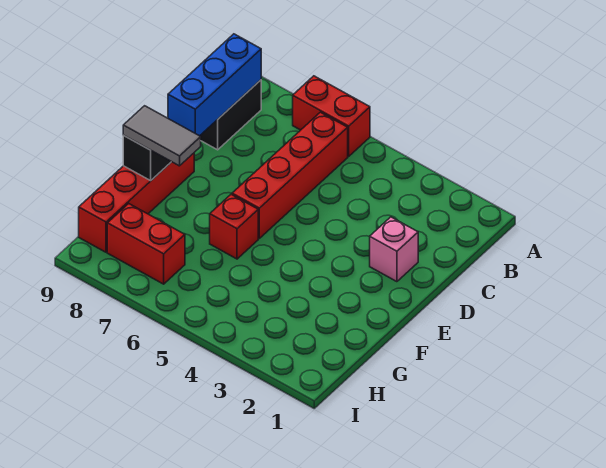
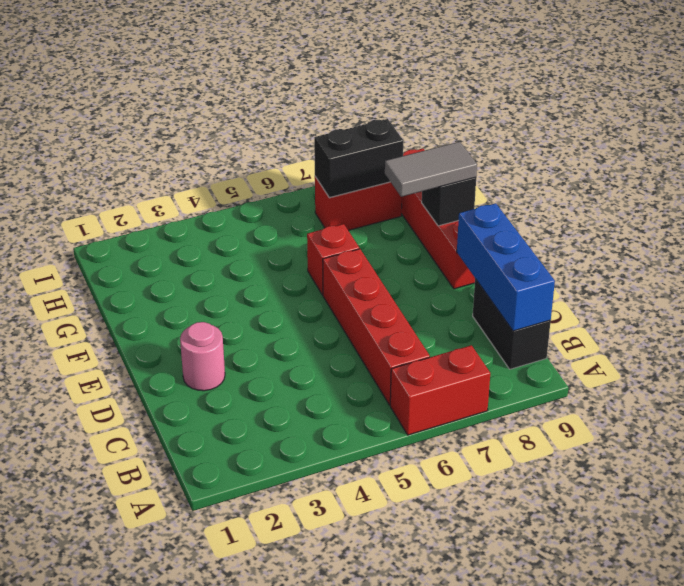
pink 1x1 brick [370,217,418,282] -> pink 1x1 round brick [180,322,225,391]
none -> black 1x2 brick [314,119,403,198]

